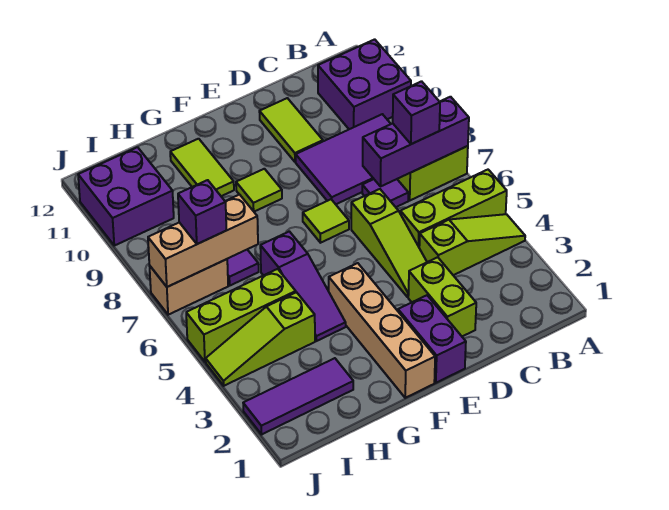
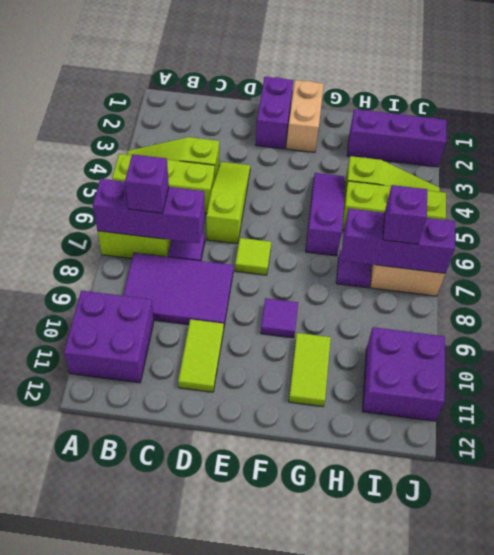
lime 1x2 brick [408,257,476,336] -> none
tan 1x4 brick [329,263,435,398] -> tan 1x2 brick [286,80,324,152]
lime 1x1 tile [236,169,282,212] -> purple 1x1 tile [261,298,298,338]
purple 1x3 tile [243,358,353,434] -> purple 1x3 brick [347,109,447,167]
tan 1x3 brick [148,194,258,287] -> purple 1x3 brick [341,208,455,273]

